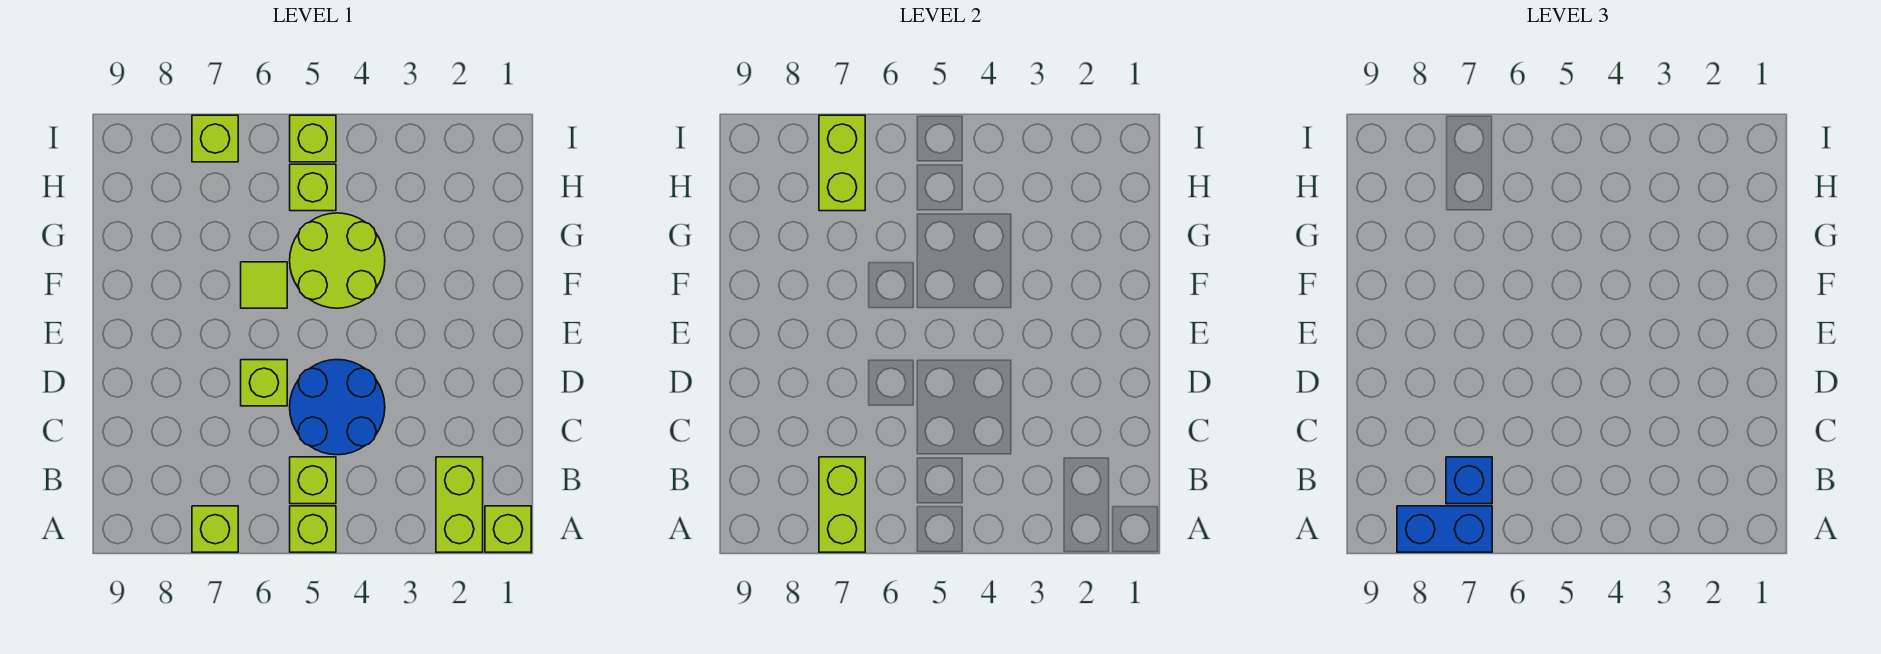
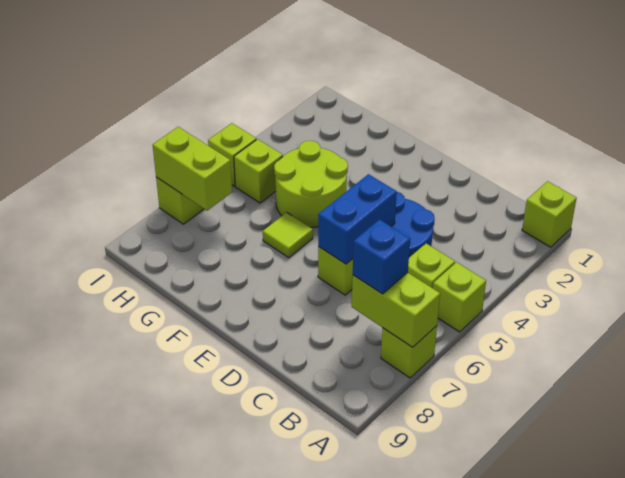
lime 1x2 brick [436,457,483,552] -> none
blue 1x2 brick [1397,506,1492,552] -> blue 1x2 brick moved to [318,174,397,264]

